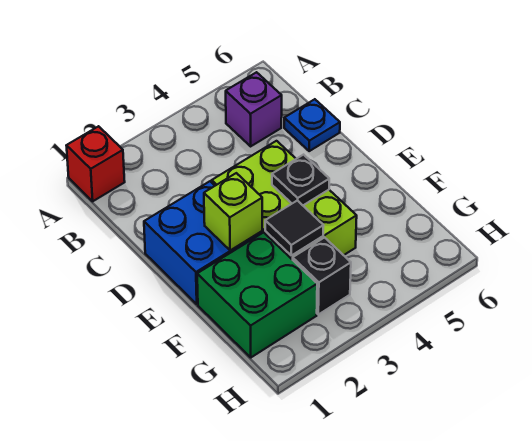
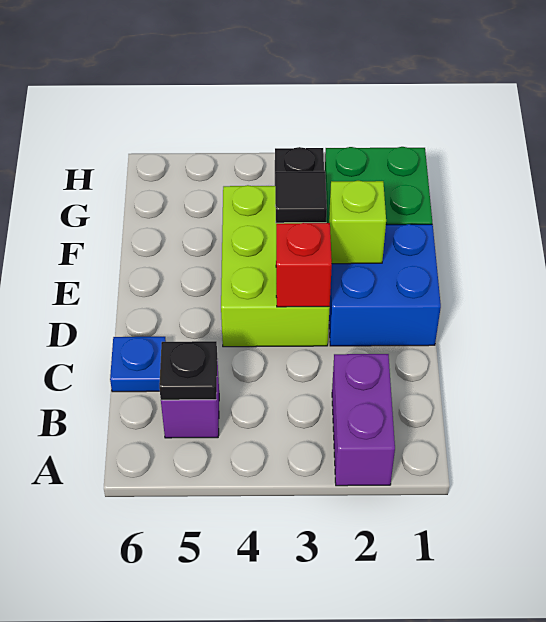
red 1x1 brick [66,126,125,201] -> red 1x1 brick moved to [276,223,332,307]
none -> purple 1x2 brick [332,354,395,486]
black 1x1 plate [272,155,329,205] -> black 1x1 plate moved to [159,341,217,400]

